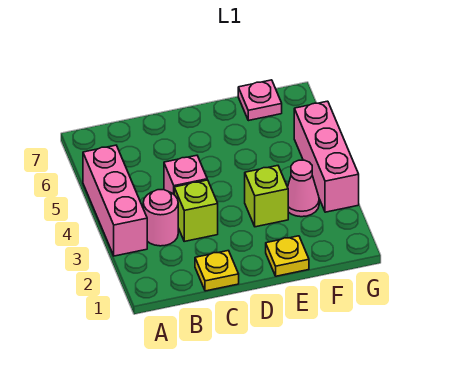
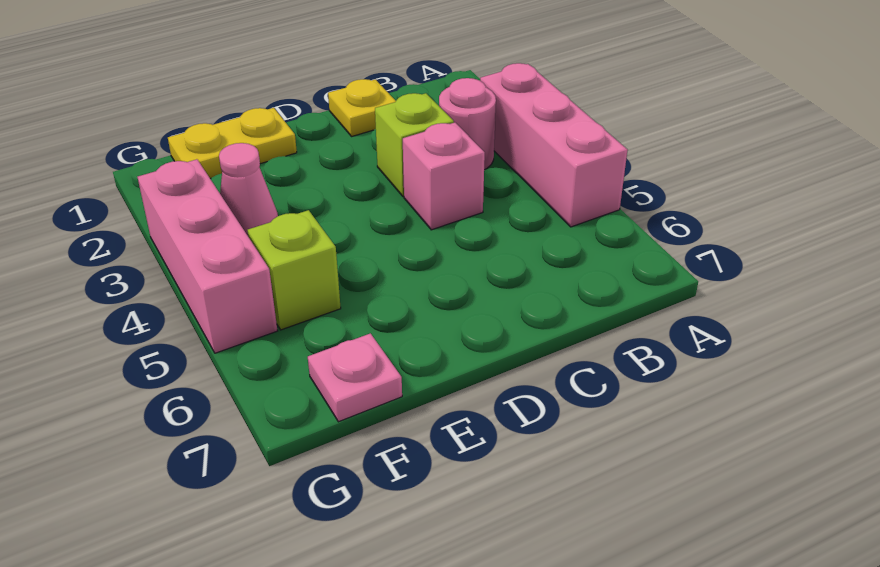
yellow 1x1 plate [266,236,309,276] -> yellow 1x2 plate [168,108,297,179]
lime 1x1 brick [245,166,288,227] -> lime 1x1 brick moved to [248,210,341,330]

